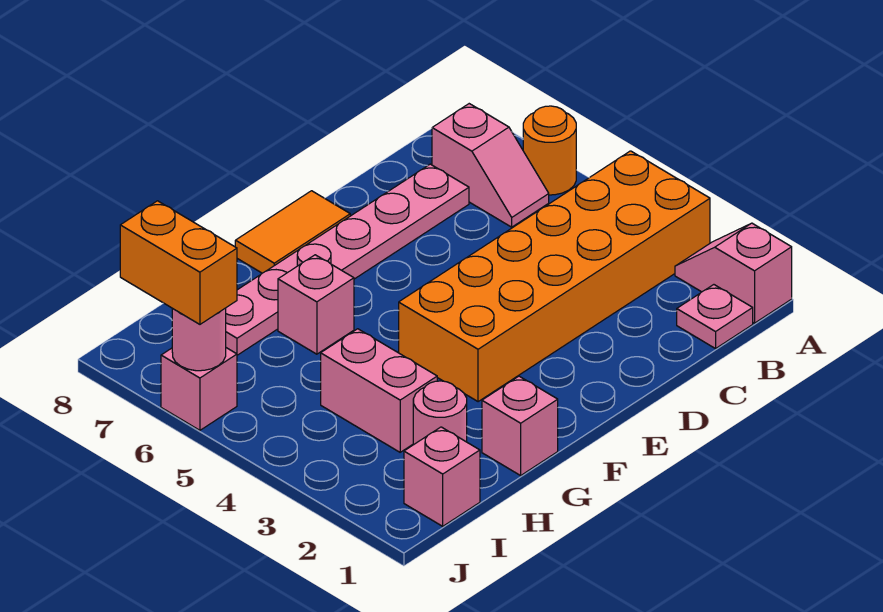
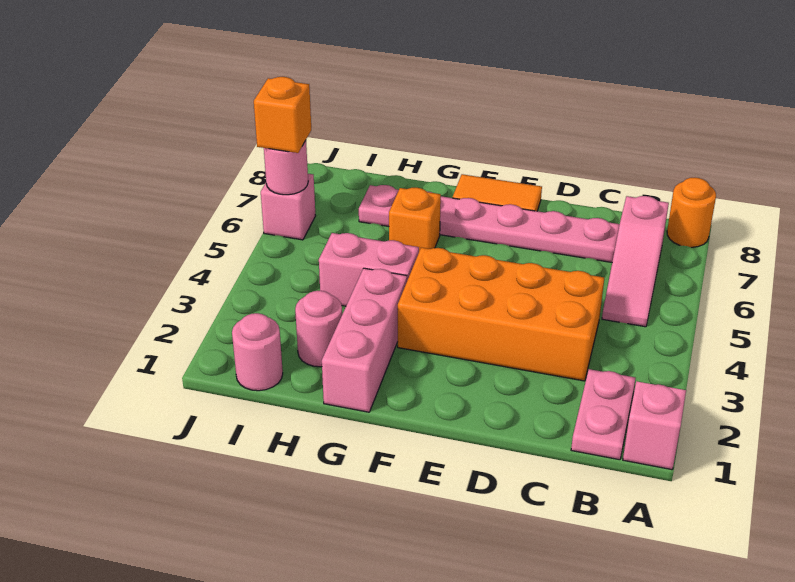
orange 2x6 brick [399,151,710,402] -> orange 2x4 brick [398,247,604,381]
orange 1x1 round brick [523,106,576,195] -> orange 1x1 round brick moved to [667,178,716,247]
pink 1x1 plate [677,285,753,349] -> pink 1x2 plate [571,369,636,460]
pink 1x2 slope [432,104,549,227] -> pink 1x3 slope [602,196,669,327]
pink 1x1 brick [482,376,558,475] -> pink 1x3 brick [322,268,407,412]
pink 1x1 brick [278,255,354,354] -> orange 1x1 brick [389,188,441,251]
pink 1x2 brick [321,329,437,452] -> pink 1x2 brick turned to [319,233,419,306]
pink 1x1 brick [404,427,480,526] -> pink 1x1 round brick [232,313,283,391]
orange 1x2 brick [120,201,237,324] -> orange 1x1 brick [254,77,311,153]

